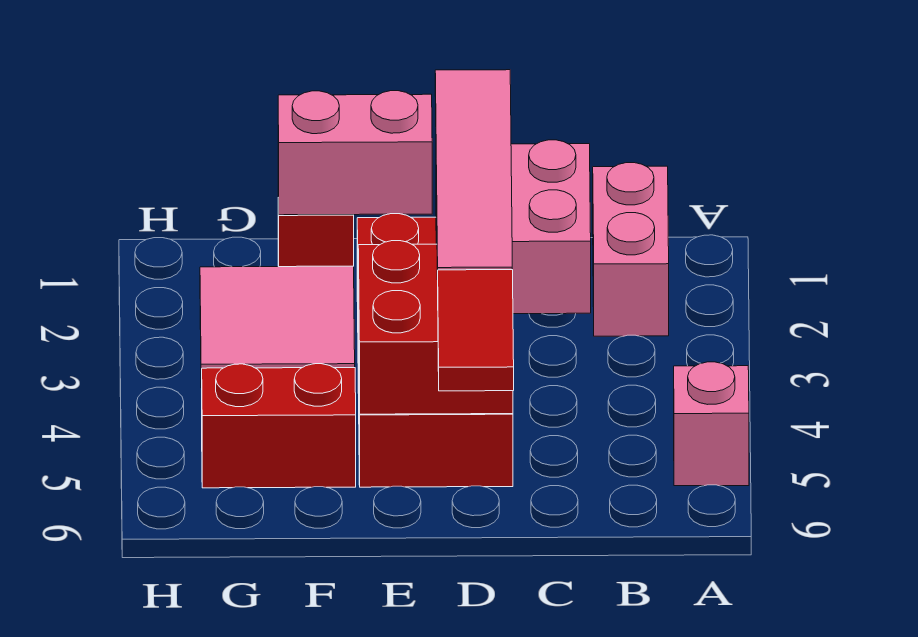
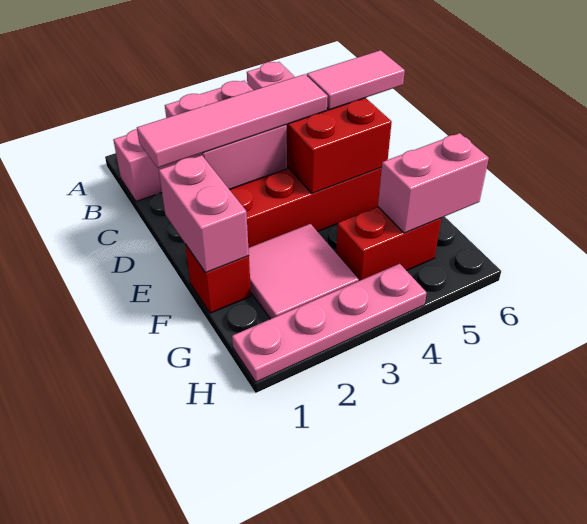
red 1x2 tile [438,270,514,391] -> pink 1x2 tile [307,50,405,110]
red 1x2 brick [202,364,356,488] -> red 1x2 brick turned to [336,207,441,281]
none -> pink 1x2 brick [378,133,489,233]
none -> pink 1x4 plate [232,264,427,382]

